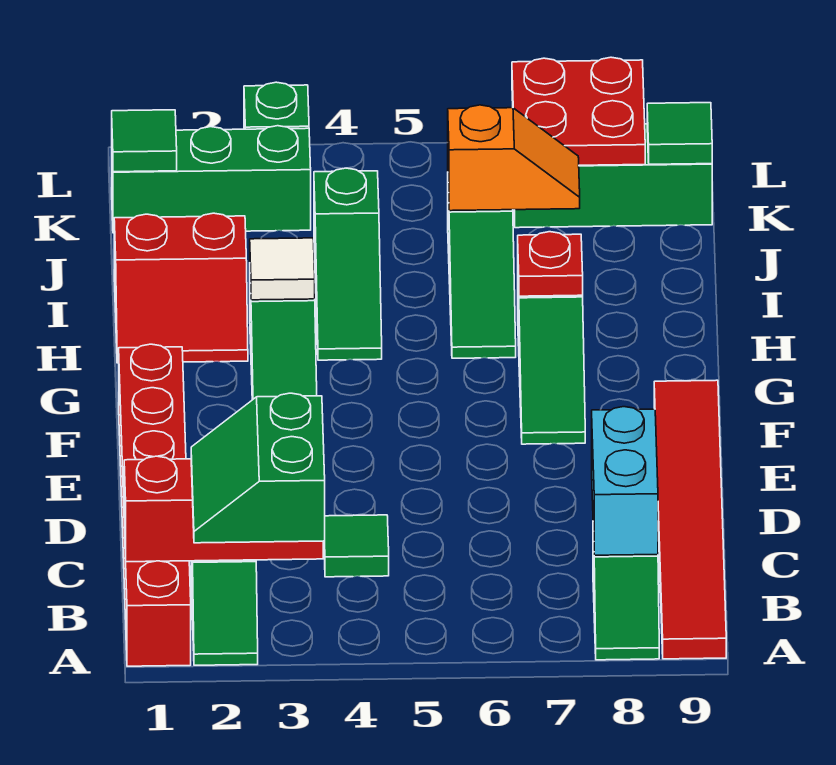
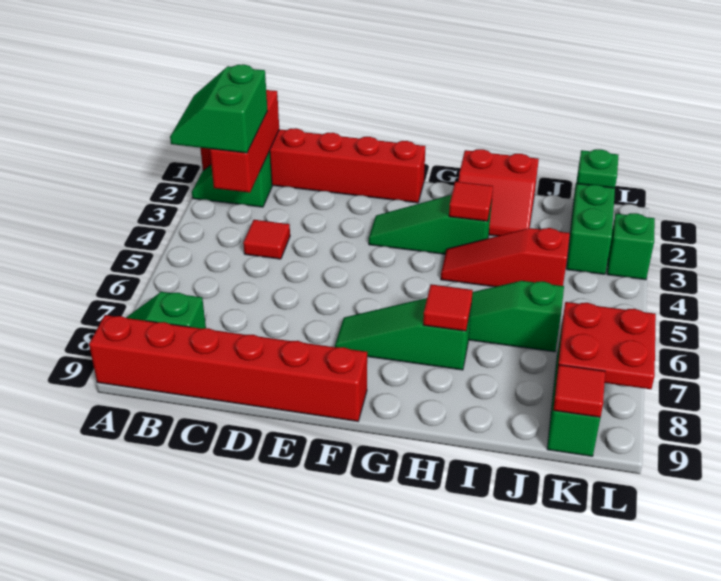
green 2x2 slope [191,393,325,543] -> green 2x2 slope turned to [170,64,268,153]
red 1x6 tile [654,380,726,659] -> red 1x6 brick [89,315,367,421]
cyan 1x2 brick [592,407,658,555] -> none
green 1x1 tile [324,515,389,577] -> red 1x1 tile [243,220,290,259]
red 2x2 slope [114,213,248,363] -> red 2x2 slope turned to [458,149,539,236]
white 1x1 tile [250,238,315,300] -> red 1x1 tile [449,182,493,221]
green 1x3 slope [314,168,382,360] -> red 1x3 slope [441,228,570,287]
red 1x1 plate [518,232,583,296] -> red 1x1 tile [423,284,473,331]
orange 1x2 slope [448,105,580,211] -> none
green 1x1 tile [112,110,177,172] -> green 1x1 plate [577,149,618,188]
green 1x1 tile [647,103,712,164] -> red 1x1 tile [553,365,605,417]

